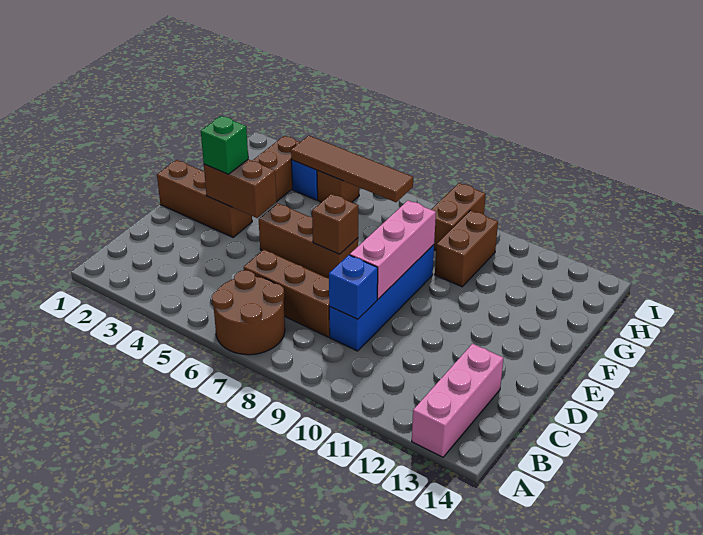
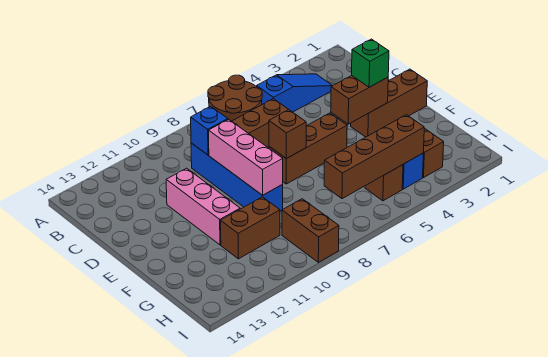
pink 1x3 brick [412,344,503,457] -> pink 1x3 brick moved to [166,168,240,245]
none -> blue 1x3 slope [257,74,332,112]
brown 1x2 brick [435,210,498,287] -> brown 1x2 brick turned to [221,197,280,259]
brown 1x4 tile [291,136,413,202] -> brown 1x4 brick [324,115,424,199]

